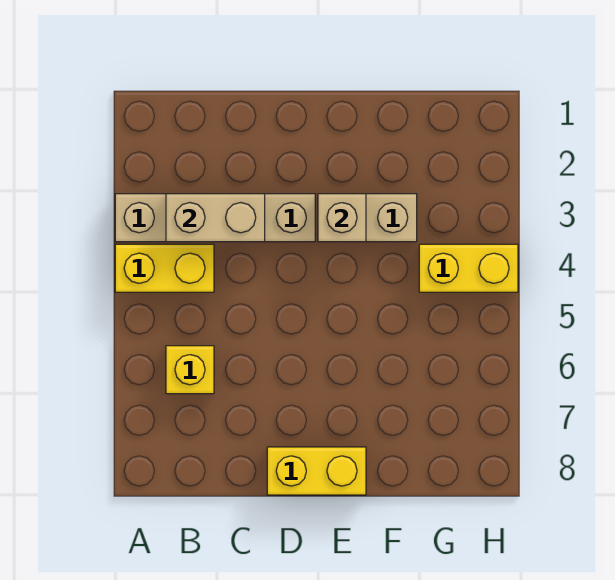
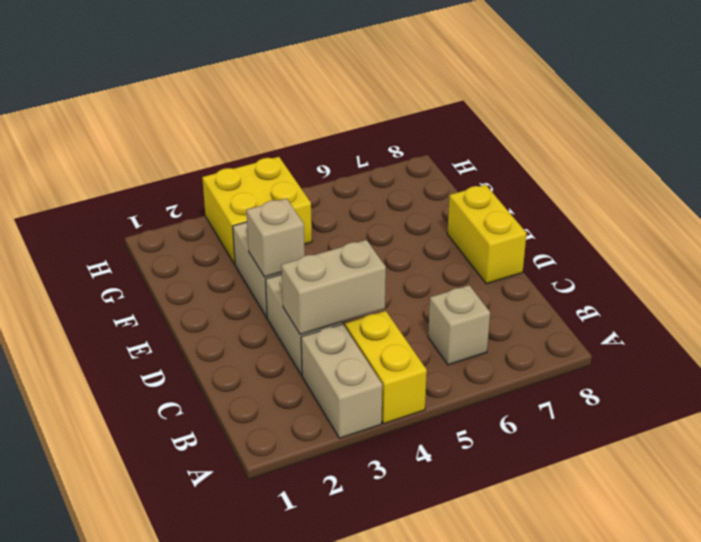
tan 1x2 brick [166,194,265,242] -> tan 1x2 brick turned to [281,240,386,335]
yellow 1x1 brick [166,346,214,394] -> tan 1x1 brick [428,285,490,365]
yellow 1x2 brick [419,244,518,292] -> yellow 2x2 brick [202,157,312,264]

